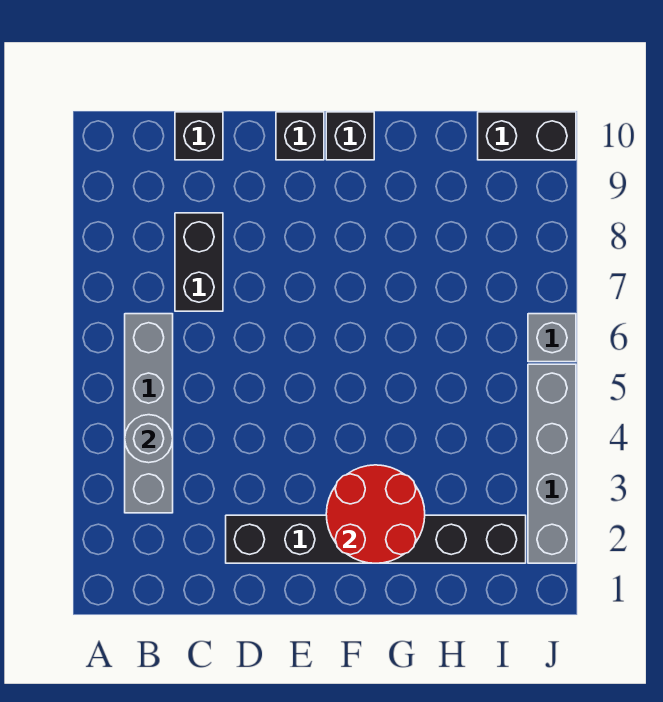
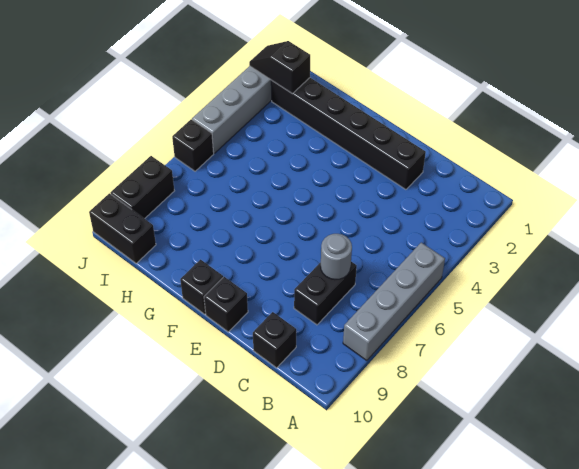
grey 1x4 brick [125,314,173,513] -> grey 1x4 brick moved to [343,242,445,361]
grey 1x1 round brick [125,415,173,463] -> grey 1x1 round brick moved to [321,234,352,279]
red 2x2 round brick [326,465,425,563] -> none
none -> black 1x2 slope [249,41,310,94]
grey 1x1 brick [528,314,576,362] -> black 1x1 brick [172,119,214,171]
none -> black 1x2 brick [111,156,174,219]

